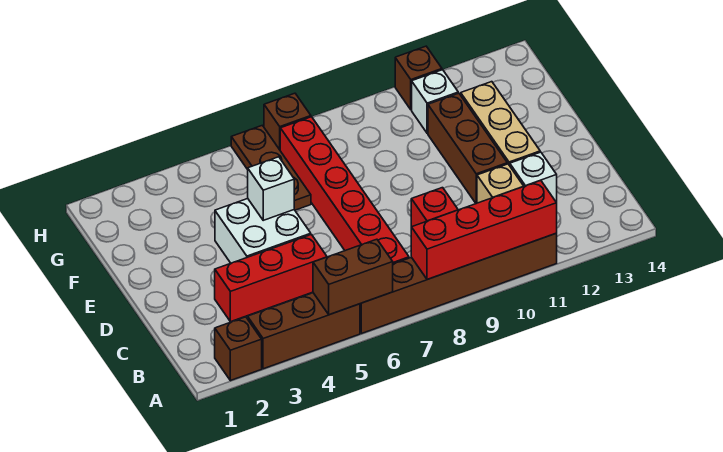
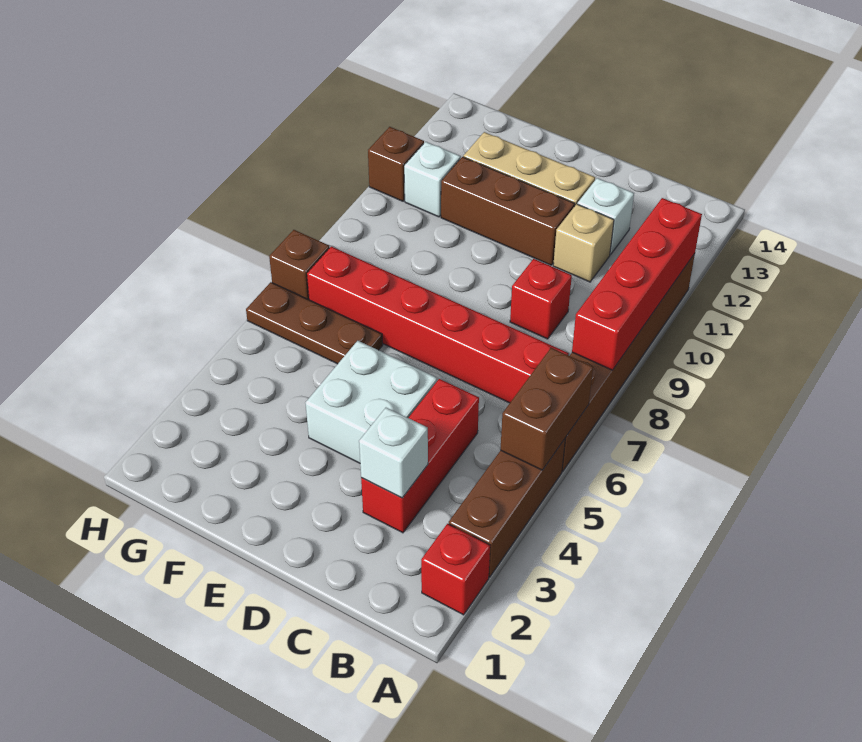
brown 1x1 brick [215,317,262,381] -> red 1x1 brick [421,524,490,615]
white 1x1 brick [248,157,294,220] -> white 1x1 brick moved to [359,408,428,498]

